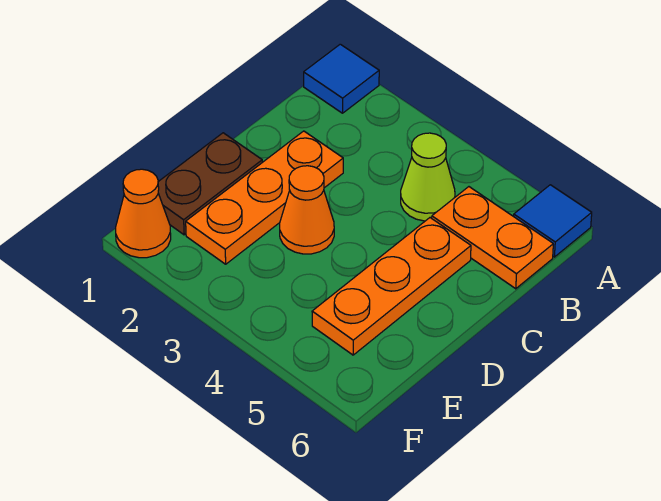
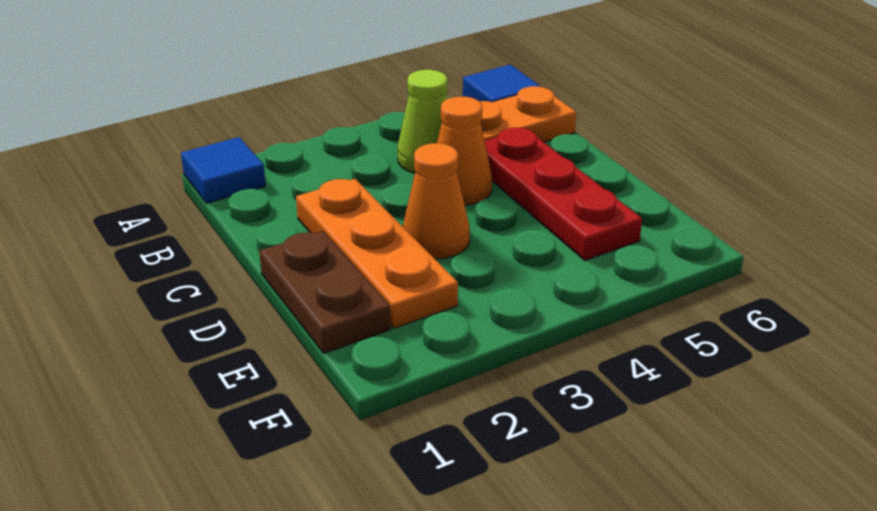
orange 1x3 plate [312,218,471,355] -> red 1x3 plate [485,128,642,260]
orange 1x1 cone [116,169,171,258] -> orange 1x1 cone moved to [437,97,492,205]

